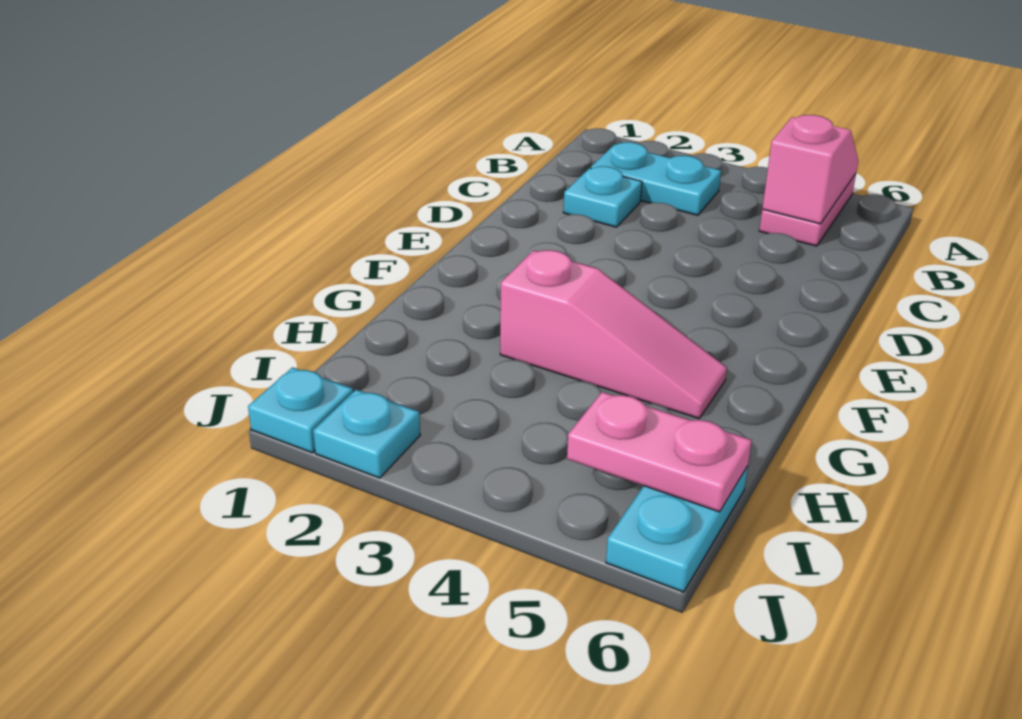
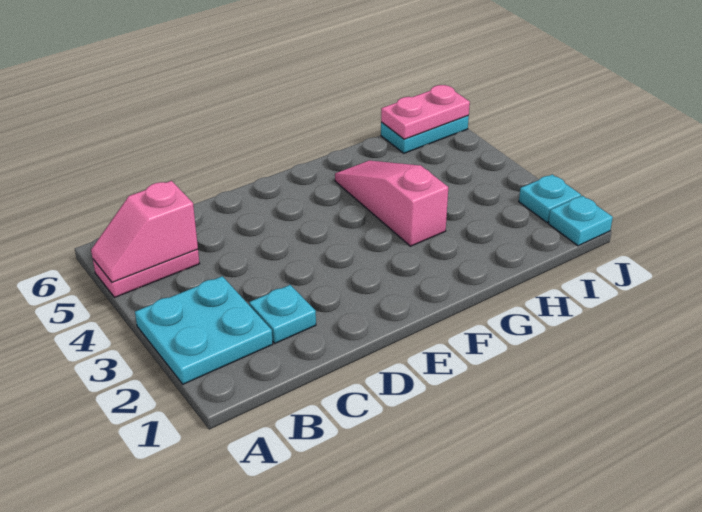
cyan 1x2 plate [591,142,721,215] -> cyan 2x2 plate [135,276,273,384]
pink 1x2 plate [567,392,752,512] -> pink 1x2 plate turned to [381,85,470,139]

